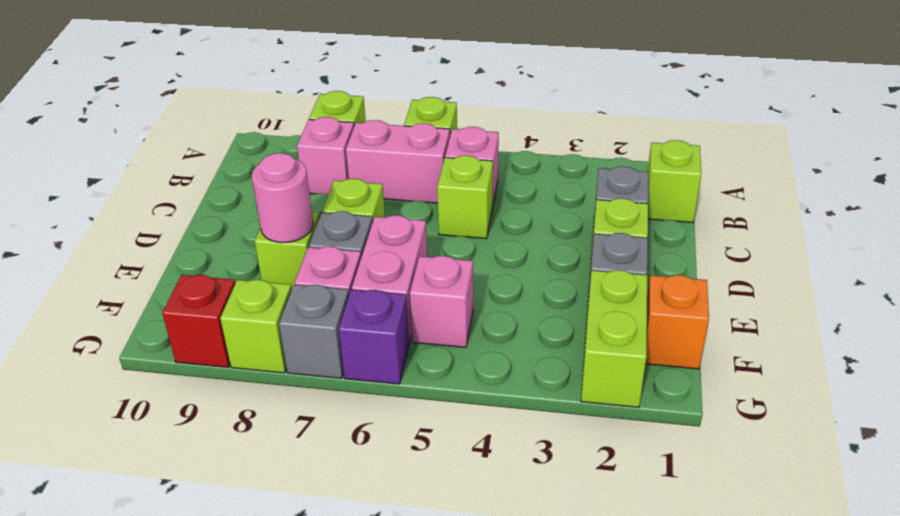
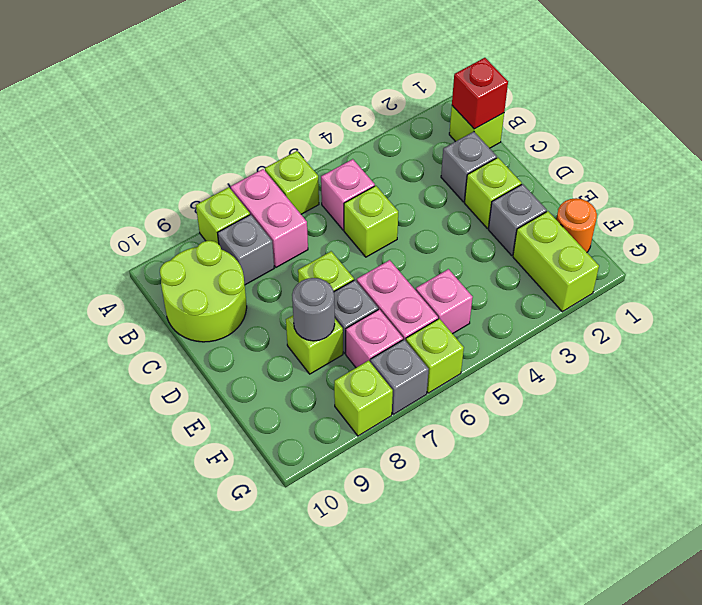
pink 1x2 brick [346,120,450,203] -> pink 1x2 brick turned to [231,169,308,267]
pink 1x1 brick [297,117,354,195] -> grey 1x1 brick [218,215,274,285]
none -> lime 2x2 round brick [160,241,247,342]
pink 1x1 round brick [252,153,313,243] -> grey 1x1 round brick [292,278,335,341]
orange 1x1 brick [646,275,709,369] -> orange 1x1 round brick [556,198,597,252]
purple 1x1 brick [339,290,409,384] -> lime 1x1 brick [406,319,464,393]
red 1x1 brick [162,275,235,367] -> red 1x1 brick moved to [452,58,508,129]

